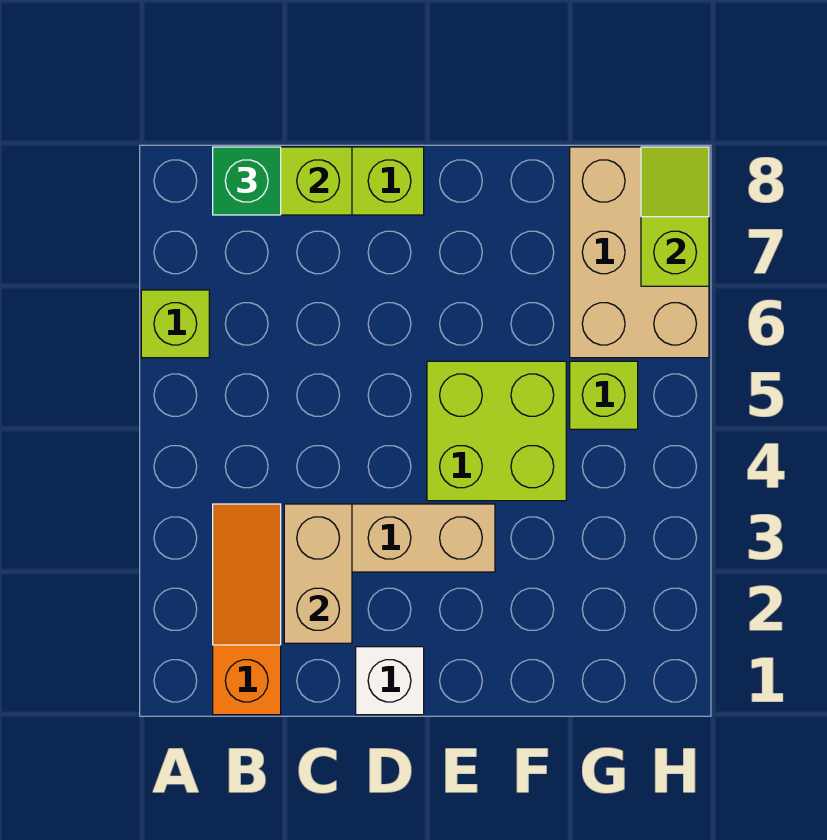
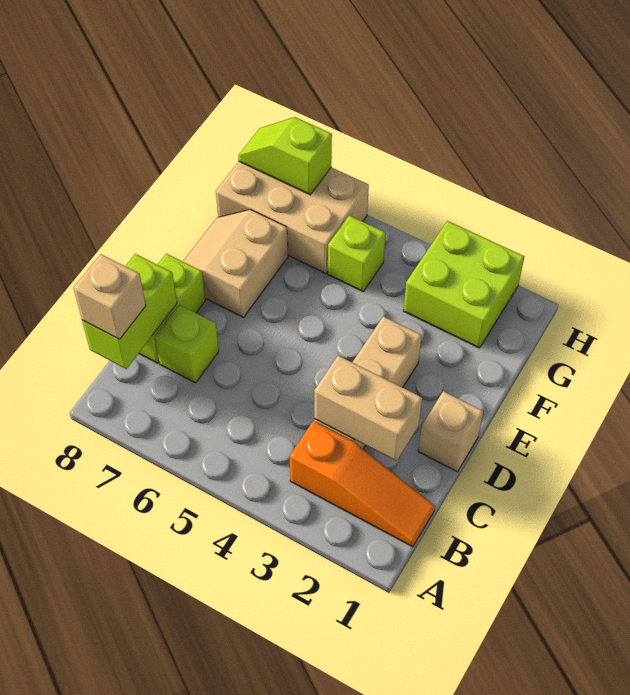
lime 1x1 brick [141,290,209,358] -> lime 1x1 brick moved to [155,305,219,383]
orange 1x3 slope [213,504,281,715] -> orange 1x3 slope turned to [290,421,435,547]
green 1x1 brick [213,147,281,215] -> tan 1x1 brick [74,254,146,339]
white 1x1 brick [356,647,424,715] -> tan 1x1 brick [418,391,483,472]
lime 2x2 brick [427,361,566,501] -> lime 2x2 brick moved to [403,221,525,348]
none -> tan 2x2 slope [183,210,288,317]

